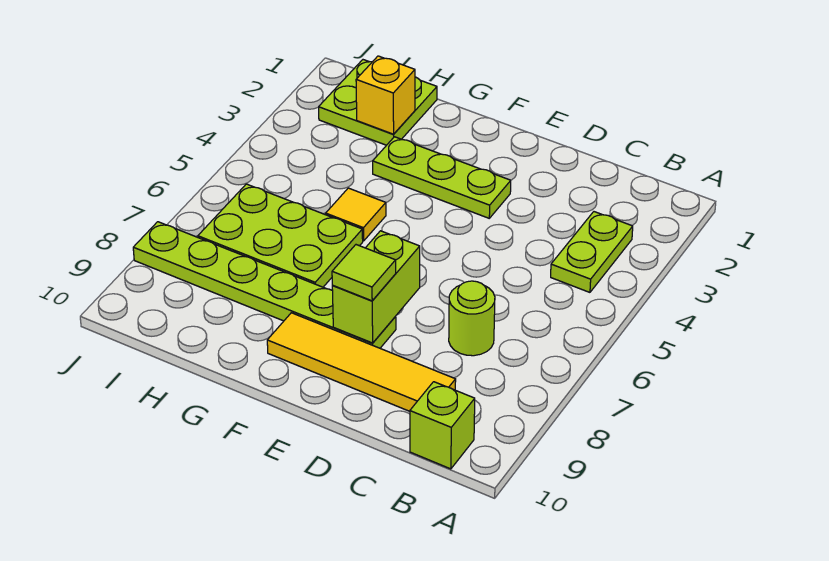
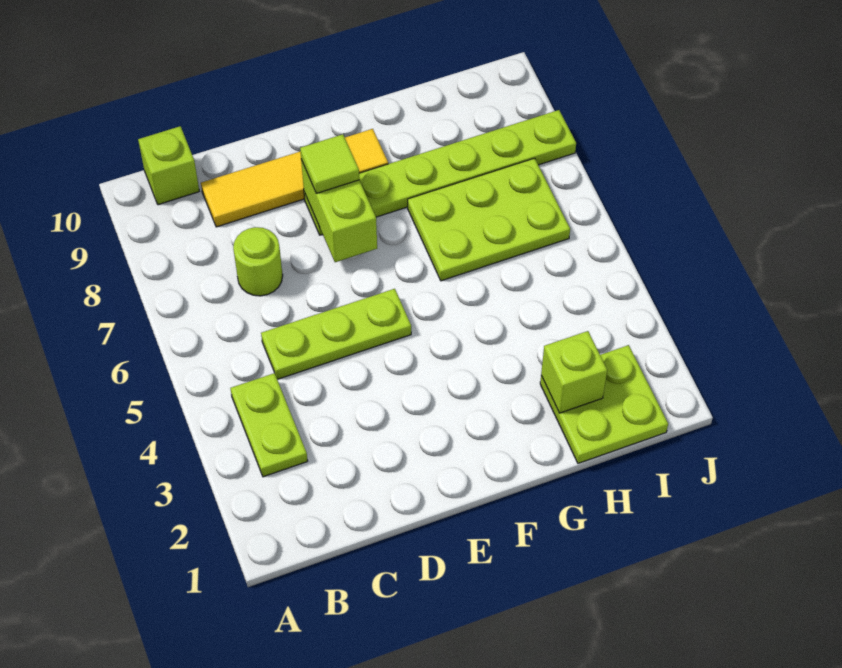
lime 1x3 plate [373,137,511,218] -> lime 1x3 plate moved to [261,289,411,379]
yellow 1x1 tile [326,188,386,241] -> none
yellow 1x1 brick [356,56,415,134] -> lime 1x1 brick [541,331,607,413]

